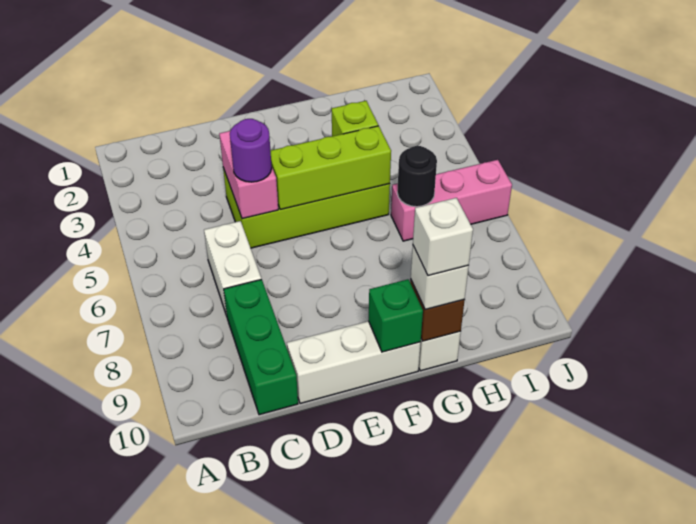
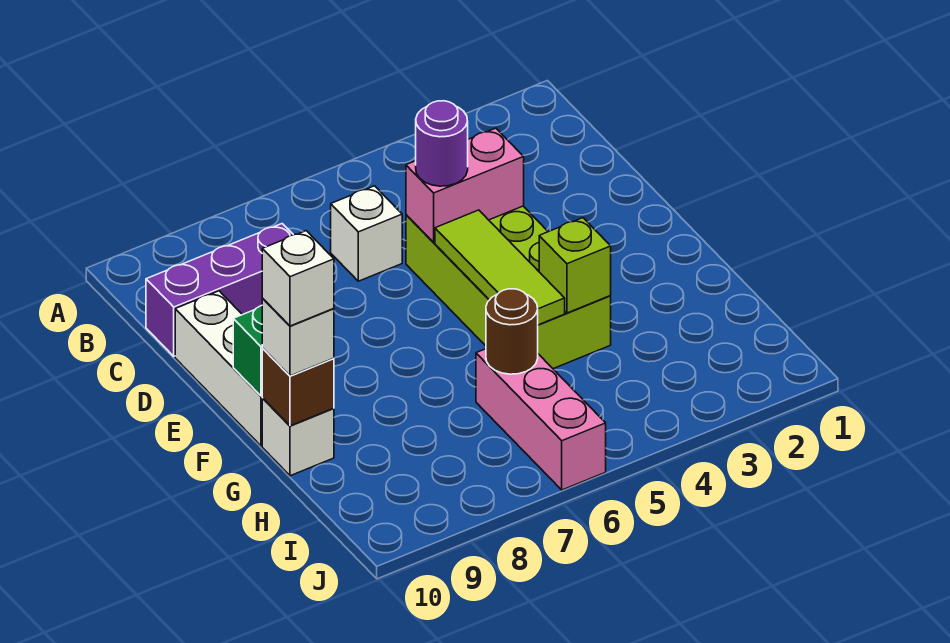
white 1x2 brick [204,221,261,316] -> white 1x1 brick [331,186,402,281]
green 1x3 brick [224,279,298,415] -> purple 1x3 brick [146,224,293,356]
lime 1x3 brick [270,126,391,210] -> lime 1x3 tile [435,210,565,325]
black 1x1 round brick [397,146,437,207] -> brown 1x1 round brick [486,289,538,374]

